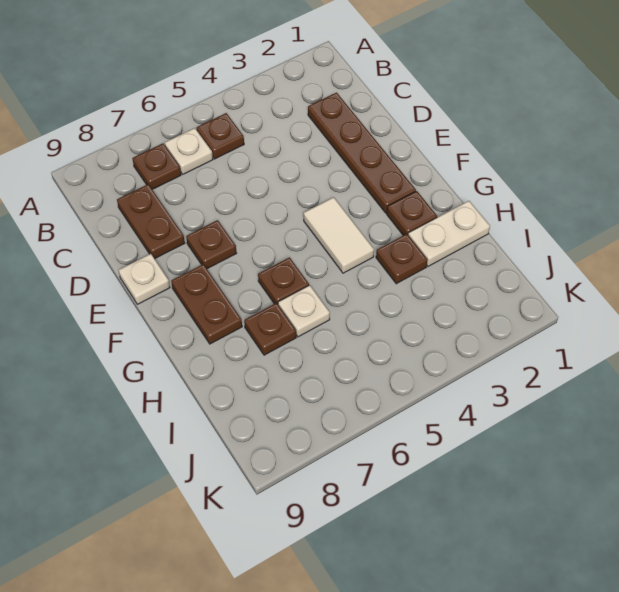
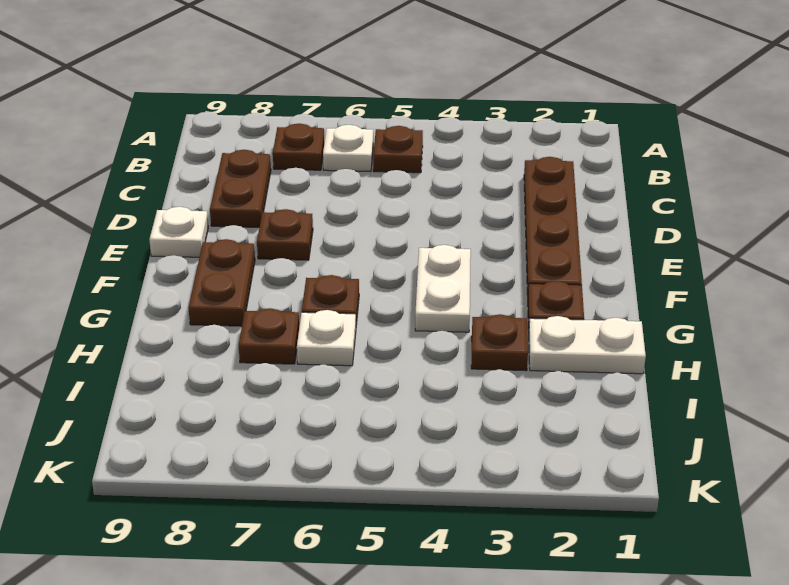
white 1x2 tile [304,197,374,273] -> white 1x2 plate [415,245,471,332]

